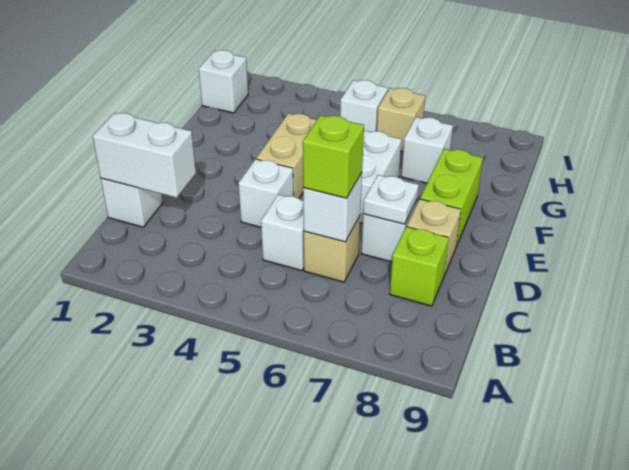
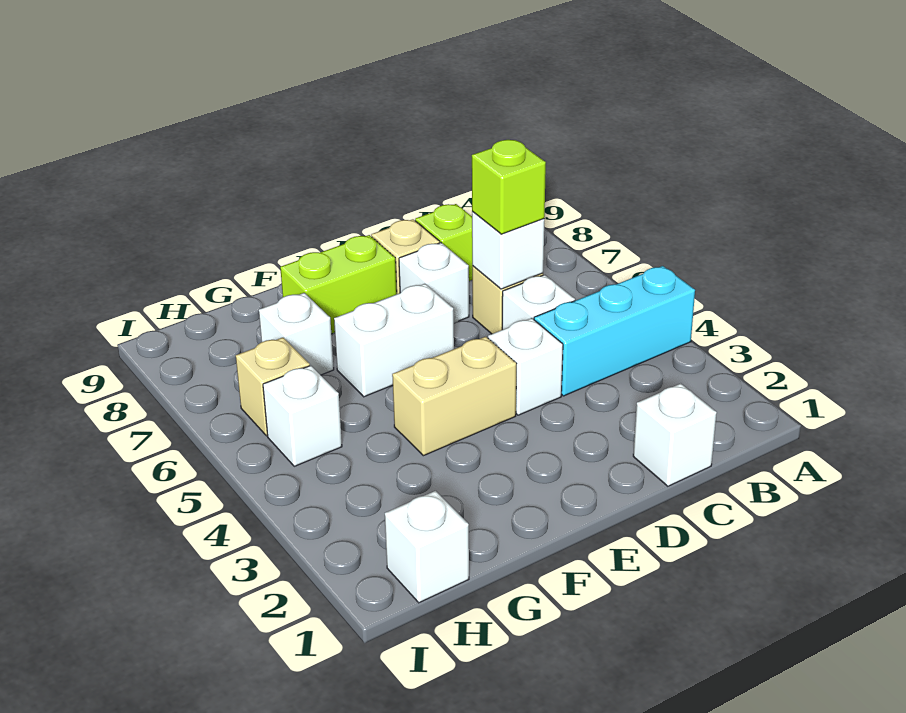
none -> cyan 1x3 brick [534,266,695,396]
white 1x2 brick [93,113,196,198] -> none
white 1x1 plate [363,175,419,224] -> none

